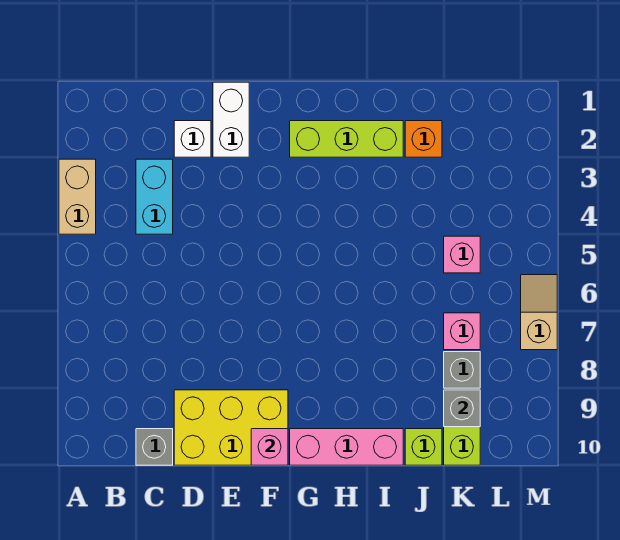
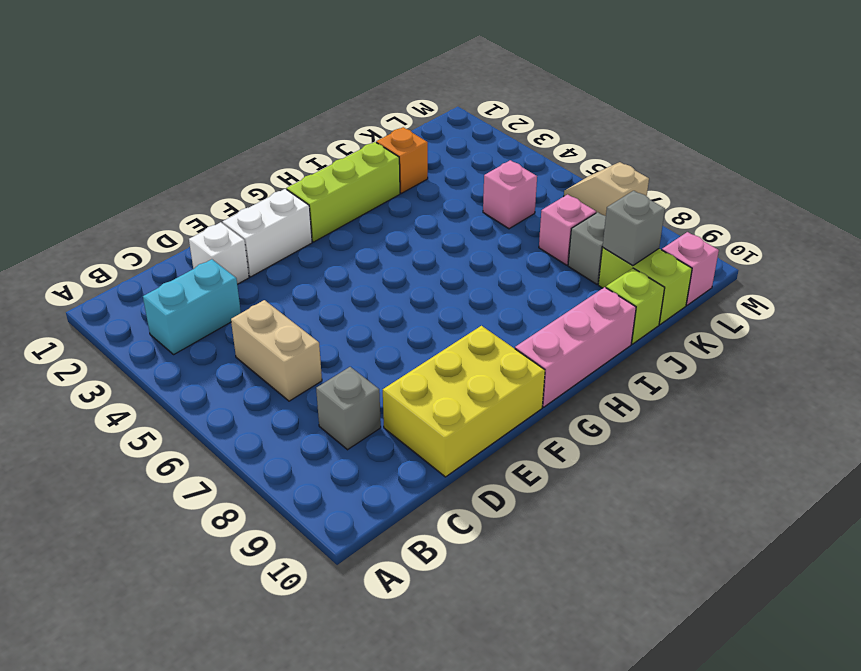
tan 1x2 brick [59,159,96,234] -> tan 1x2 brick moved to [231,300,322,401]
cyan 1x2 brick [136,159,173,234] -> cyan 1x2 brick turned to [143,259,241,354]
grey 1x1 brick [136,429,173,465] -> grey 1x1 brick moved to [316,367,381,450]
white 1x2 brick [213,82,249,157] -> white 1x2 brick turned to [223,189,312,277]
pink 1x1 brick [251,429,288,465] -> pink 1x1 brick moved to [662,232,719,305]

